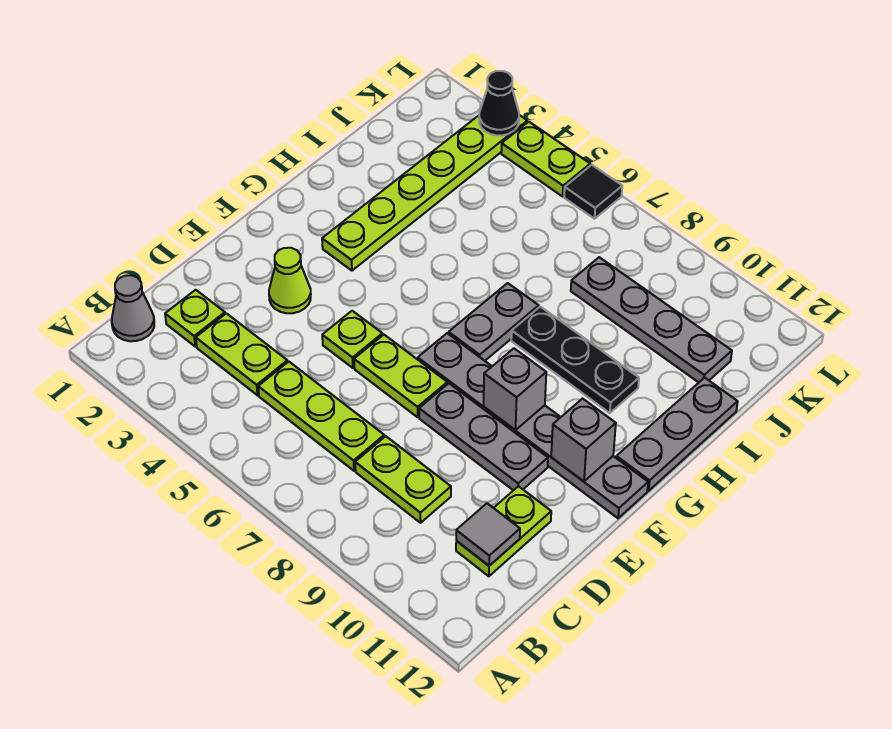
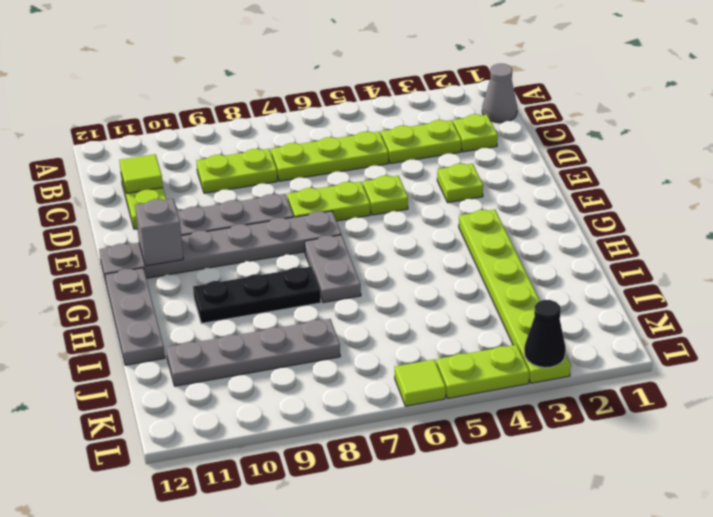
grey 1x1 tile [456,503,520,566] -> lime 1x1 tile [119,154,163,193]
lime 1x1 cone [269,248,311,313] -> lime 1x1 plate [437,164,483,203]
grey 1x1 brick [484,348,546,430] -> none
black 1x1 tile [564,165,622,219] -> lime 1x1 tile [395,360,446,406]

